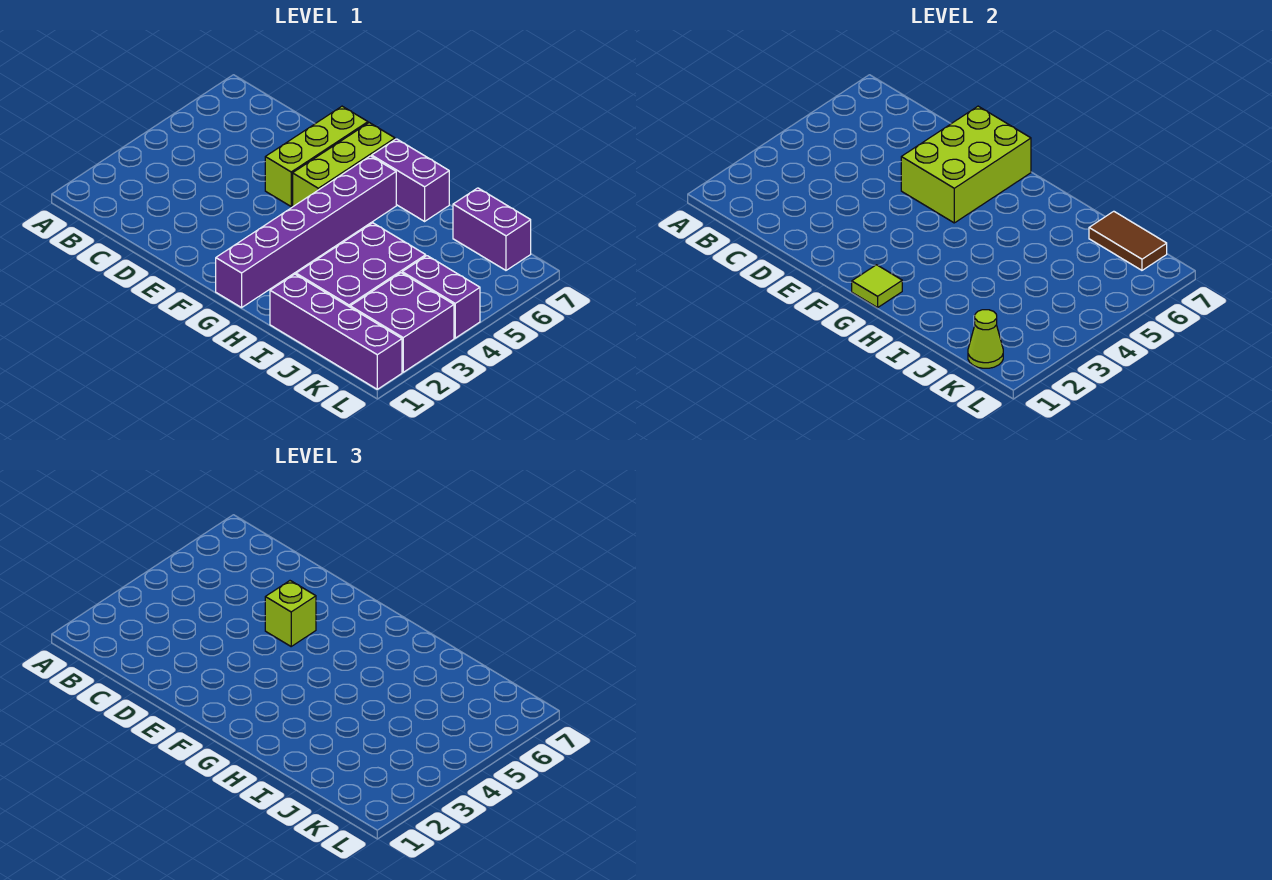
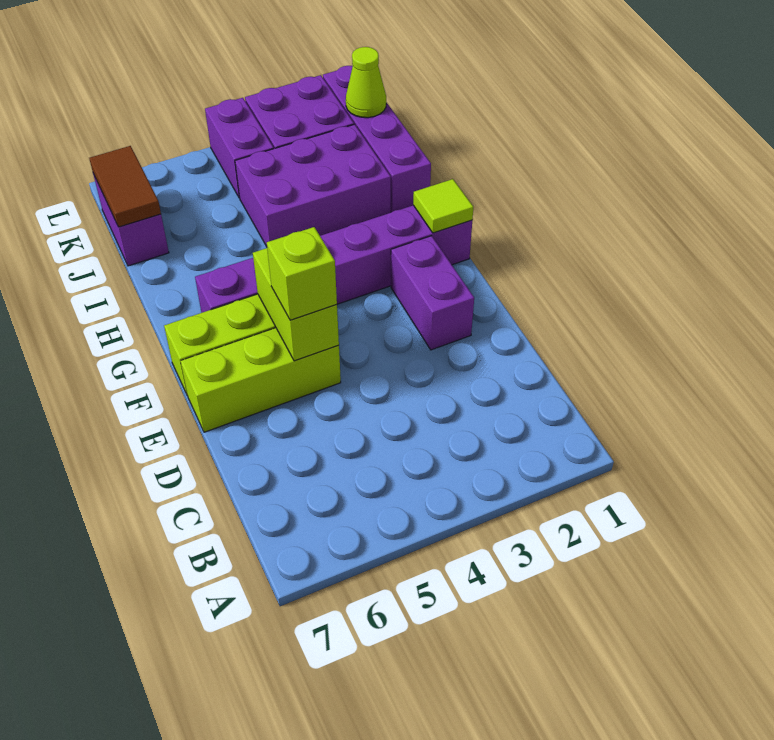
lime 2x3 brick [901,106,1031,223] -> lime 1x2 brick [253,248,339,361]
purple 1x2 brick [372,139,449,221] -> purple 1x2 brick moved to [391,236,474,350]

